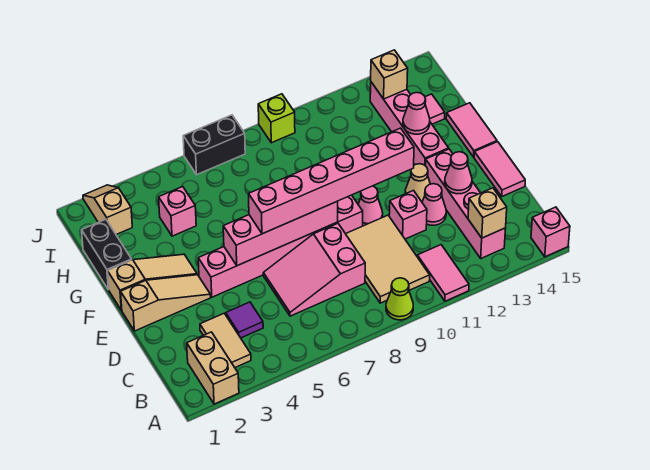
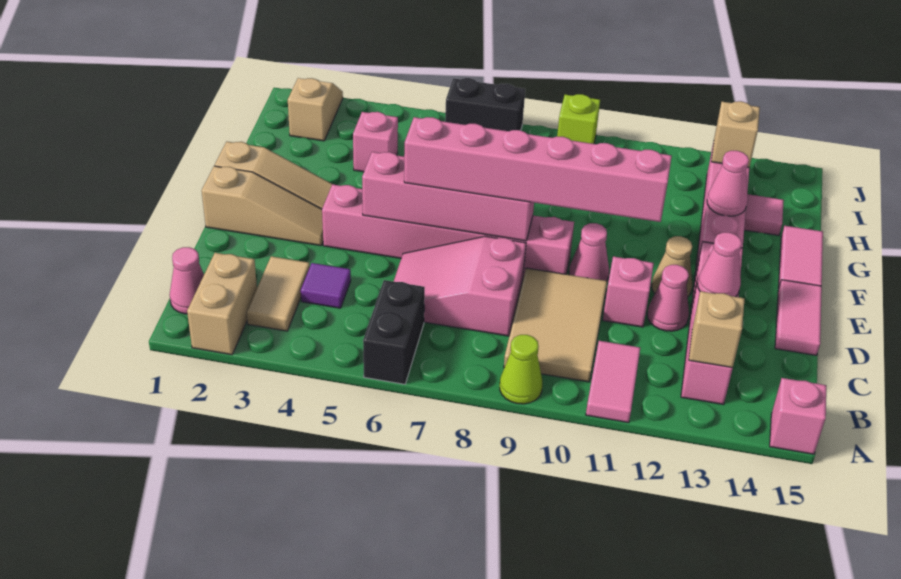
none -> pink 1x1 cone [170,247,204,314]
black 1x2 brick [82,219,132,290] -> black 1x2 brick moved to [363,280,425,384]

